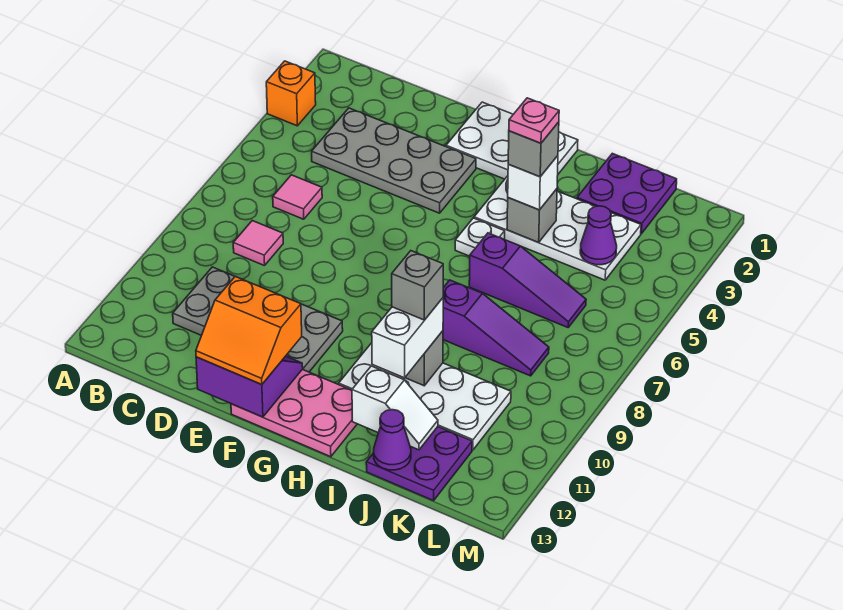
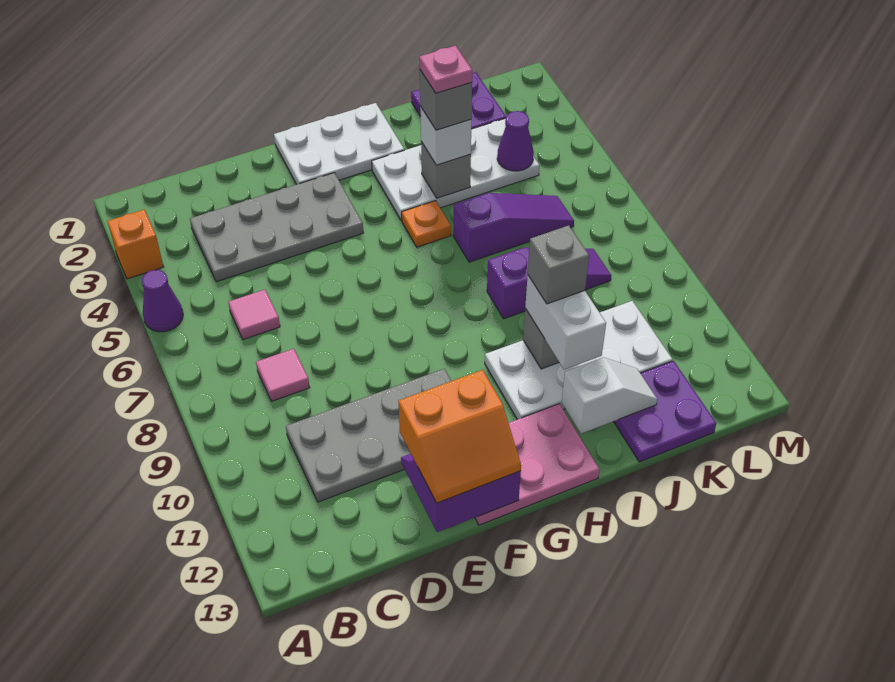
white 1x1 plate [455,218,505,256] -> orange 1x1 plate [402,201,451,247]
purple 1x1 cone [373,410,411,470] -> purple 1x1 cone moved to [142,270,183,332]

